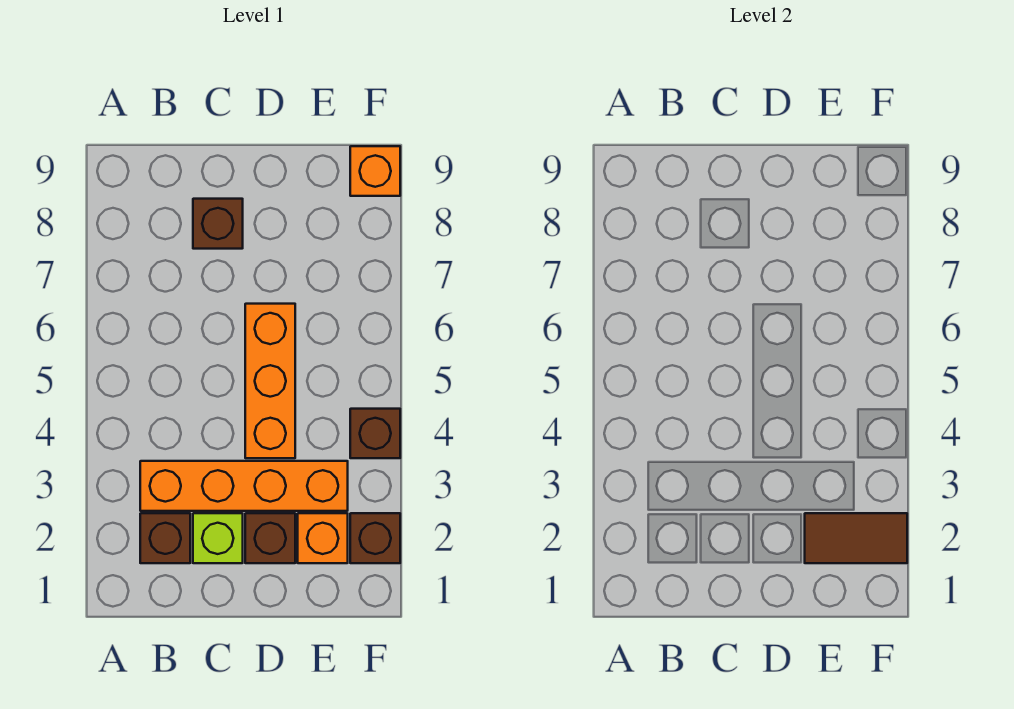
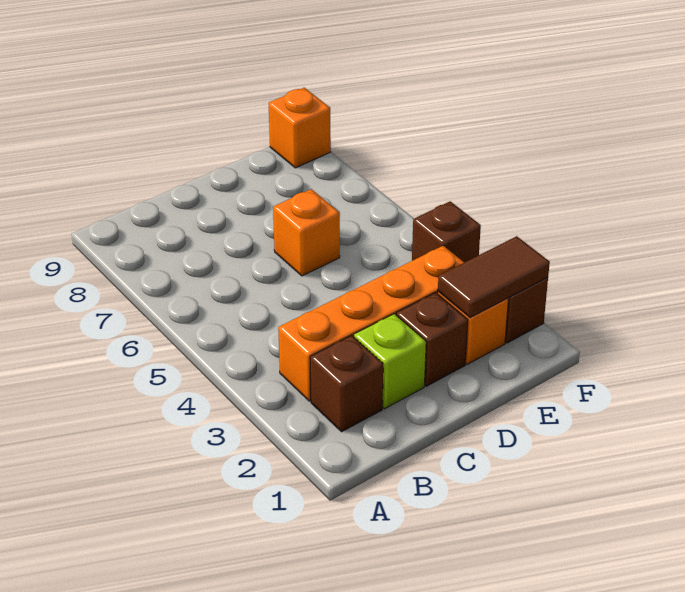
brown 1x1 brick [193,199,243,249] -> none
orange 1x3 brick [245,304,295,458] -> orange 1x1 brick [273,189,340,276]

